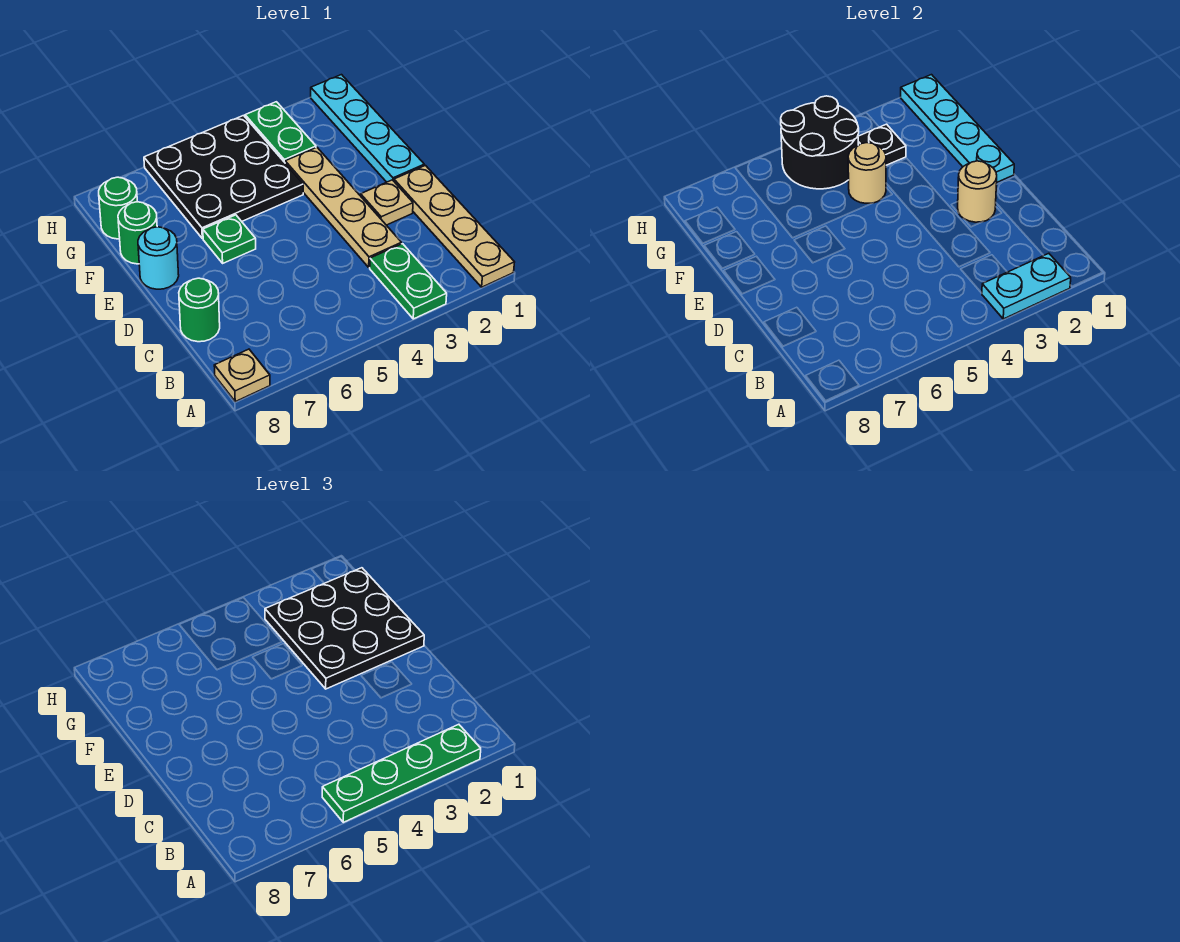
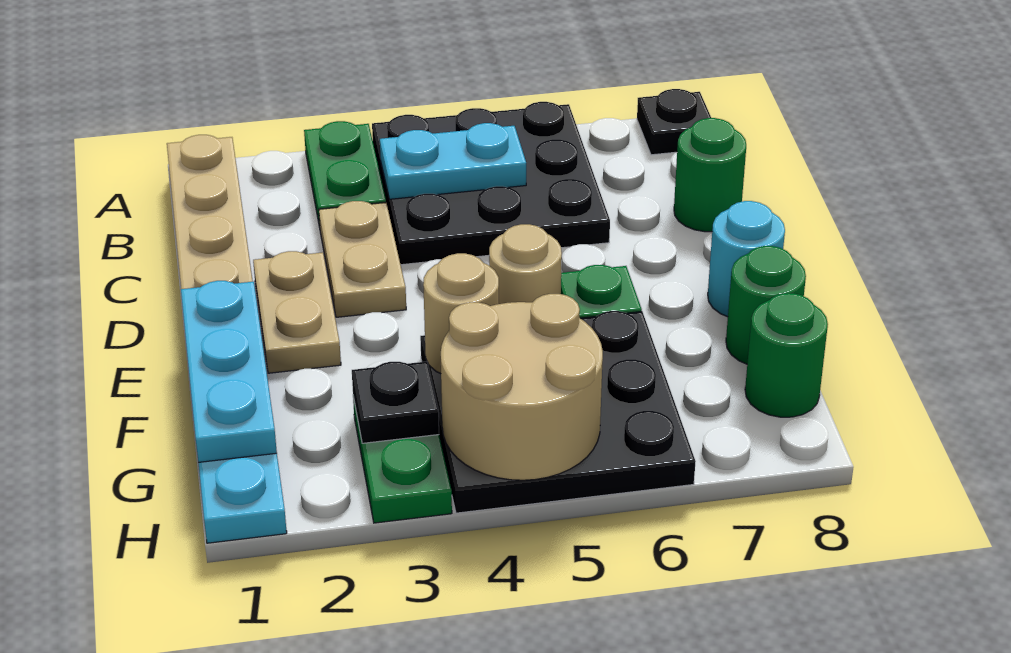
cyan 1x2 plate [982,253,1071,319] -> cyan 1x2 plate moved to [380,123,526,199]
green 1x4 plate [322,724,481,822] -> none
tan 1x1 plate [214,349,270,402] -> black 1x1 plate [637,89,711,155]
tan 1x4 plate [285,147,402,267] -> tan 1x2 plate [319,201,406,317]
tan 1x1 plate [361,180,413,225] -> tan 1x2 plate [253,251,341,373]
tan 1x1 round brick [958,161,997,222] -> tan 1x1 round brick moved to [489,224,562,304]
cyan 1x4 plate [901,75,1014,182] -> cyan 1x3 plate [181,281,277,462]
black 3x3 plate [265,568,424,689] -> black 3x3 plate moved to [372,102,610,265]
black 2x2 round brick [781,96,859,189] -> tan 2x2 round brick [441,294,603,480]

